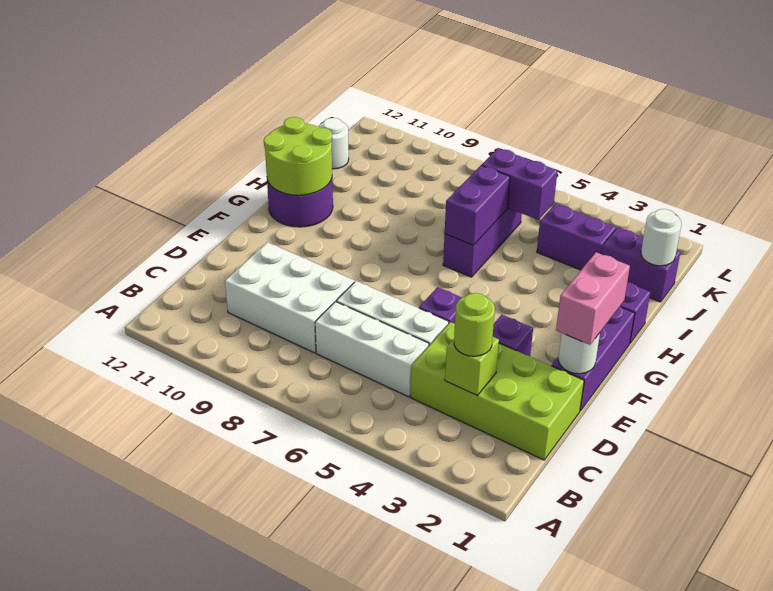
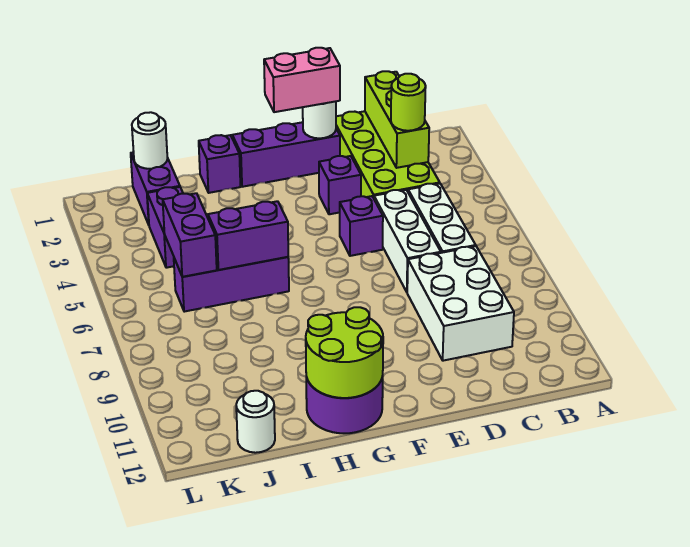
lime 1x1 brick [445,337,499,395] -> lime 1x3 brick [365,71,429,168]

